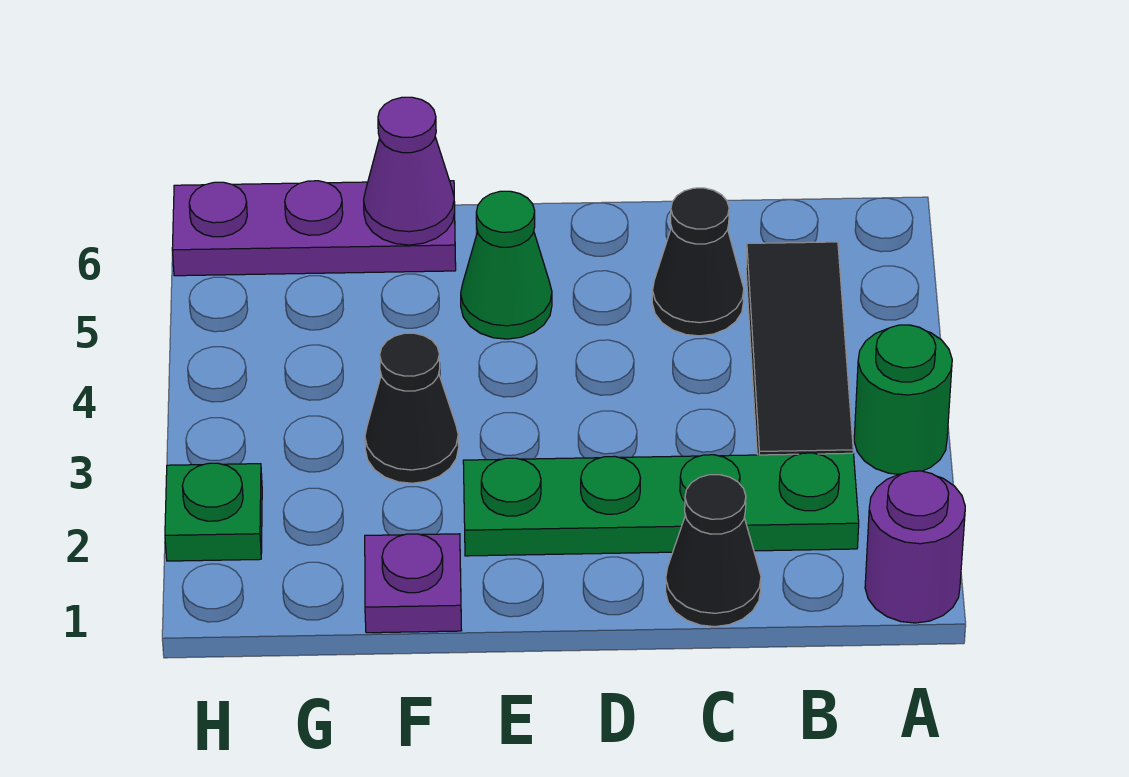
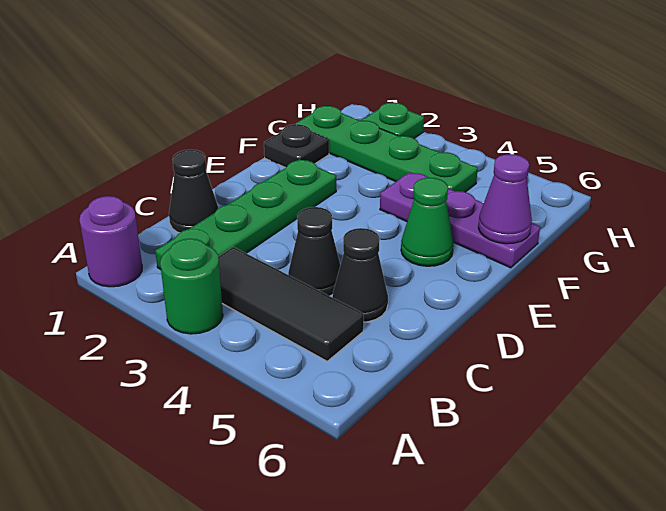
purple 1x1 plate [365,534,462,633] -> black 1x1 plate [264,124,329,168]
black 1x1 cone [365,333,459,483] -> black 1x1 cone moved to [288,207,340,296]
purple 1x3 plate [172,181,456,276] -> purple 1x3 plate turned to [380,172,540,268]
none -> green 1x4 plate [296,106,478,192]

